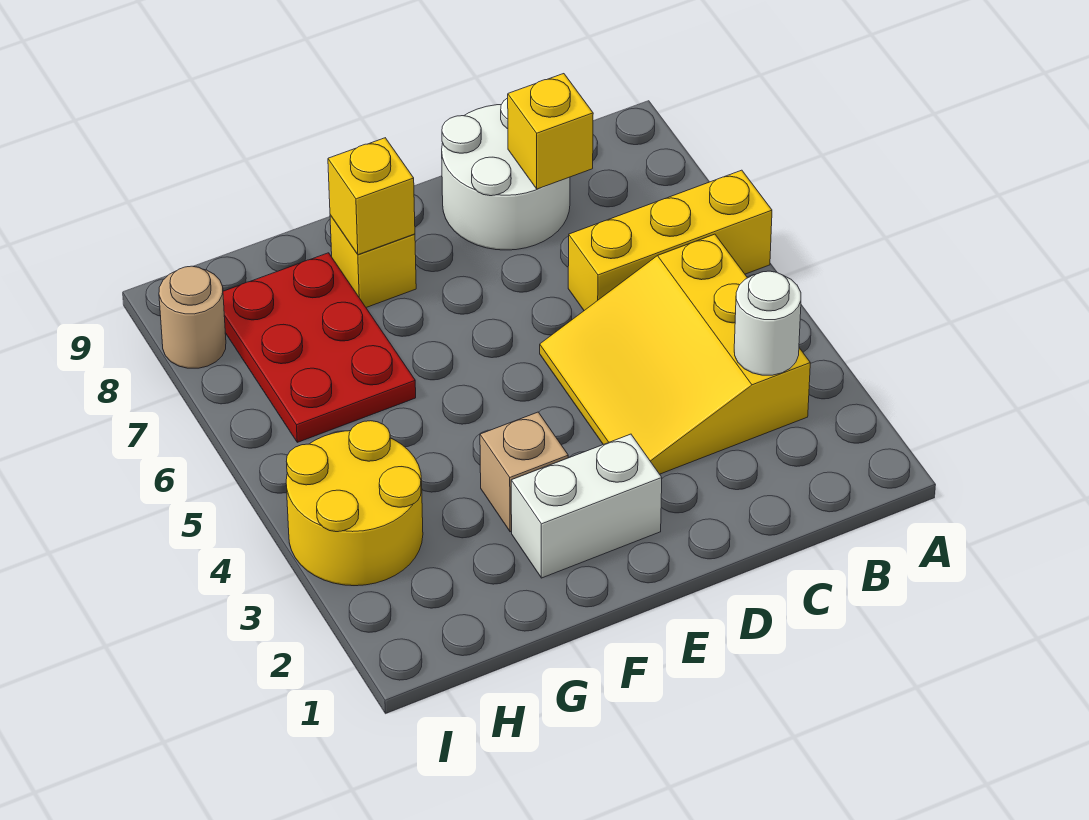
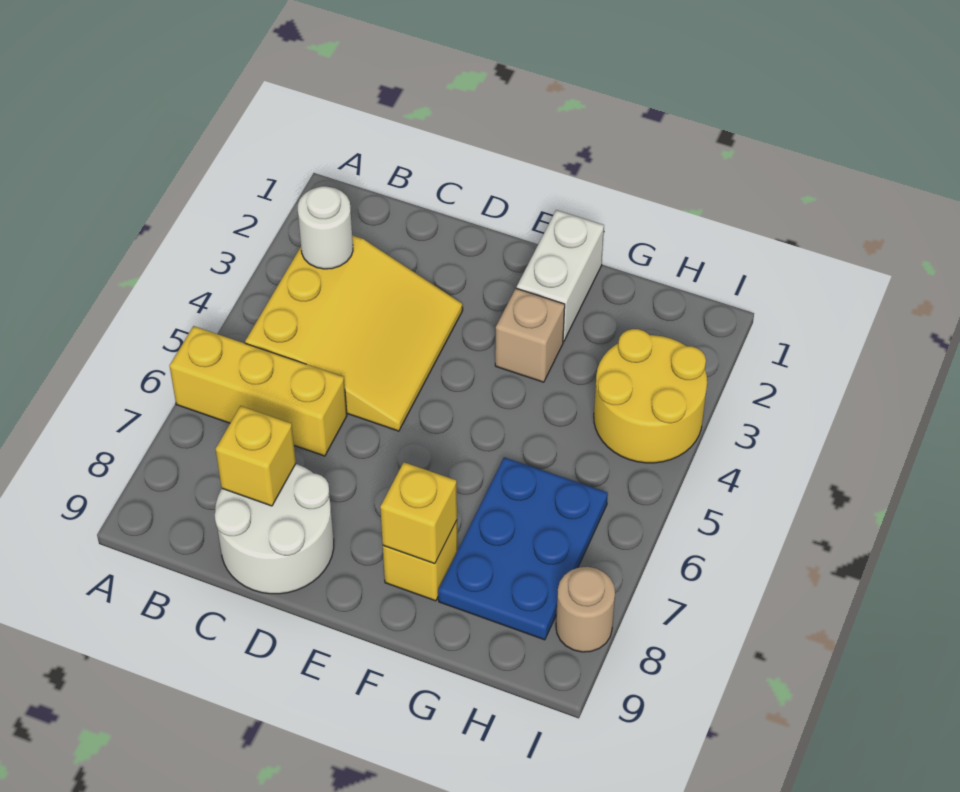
white 1x2 brick [511,434,662,578] -> white 1x2 brick turned to [517,210,604,342]
red 2x3 plate [223,253,416,442] -> blue 2x3 plate [438,457,608,640]

